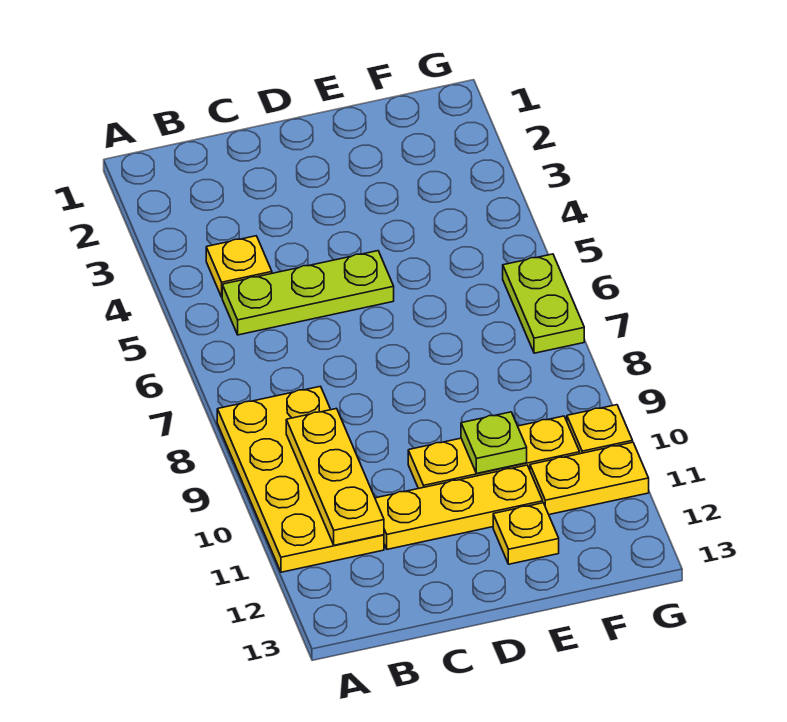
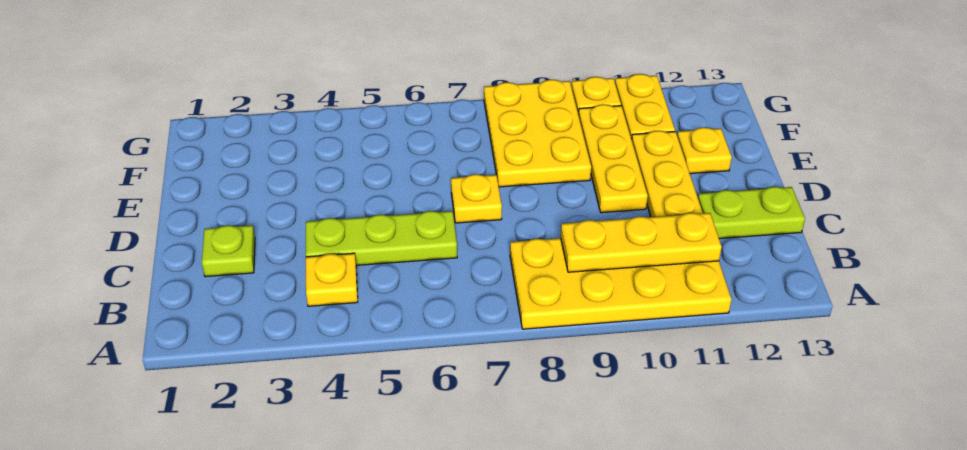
lime 1x3 plate [222,251,394,335] -> lime 1x3 plate turned to [306,211,457,265]
none -> yellow 1x1 plate [451,174,502,223]
none -> yellow 2x3 plate [484,80,591,187]
lime 1x1 plate [461,412,527,473] -> lime 1x1 plate moved to [202,225,255,277]
lime 1x2 plate [503,254,584,353] -> lime 1x2 plate moved to [698,187,805,239]

